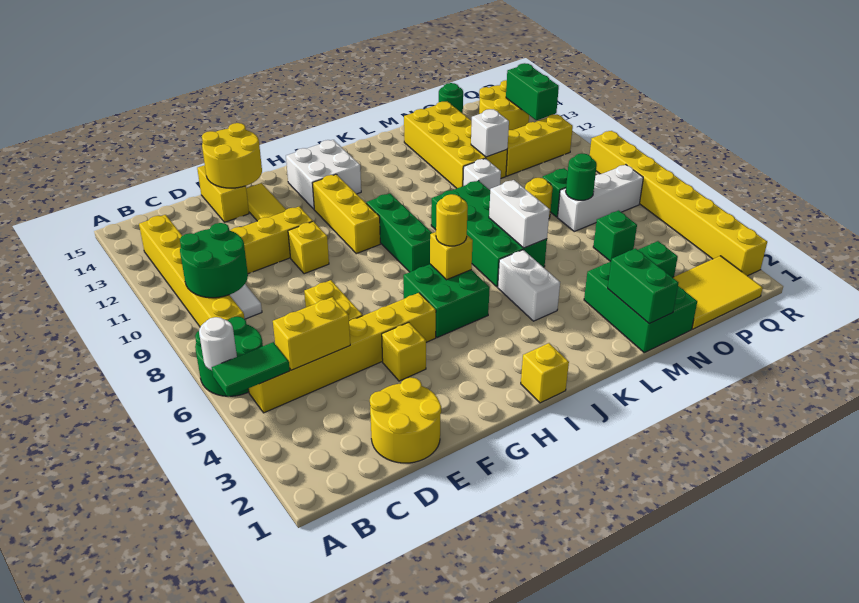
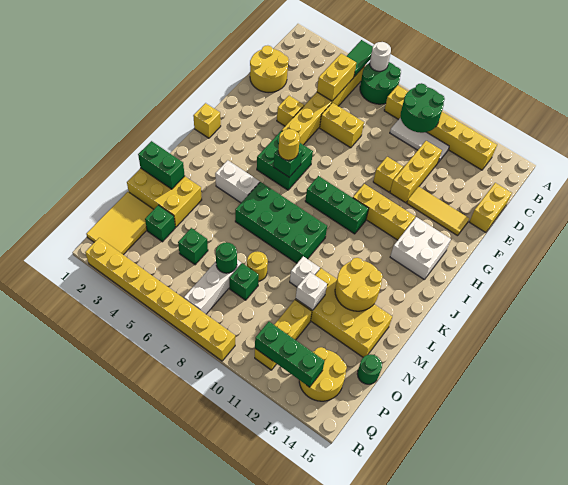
yellow 1x2 brick [197,165,249,222] -> yellow 1x2 brick turned to [469,183,512,233]
yellow 2x2 round brick [202,123,262,188] -> yellow 2x2 round brick moved to [335,258,383,311]
yellow 1x1 brick [430,232,473,280] -> green 1x1 brick [274,149,302,177]
white 1x2 brick [489,180,550,248] -> none
green 2x3 brick [584,262,697,353] -> yellow 2x3 brick [127,168,202,227]
green 1x2 brick [506,63,559,120] -> green 1x3 brick [255,322,325,387]

